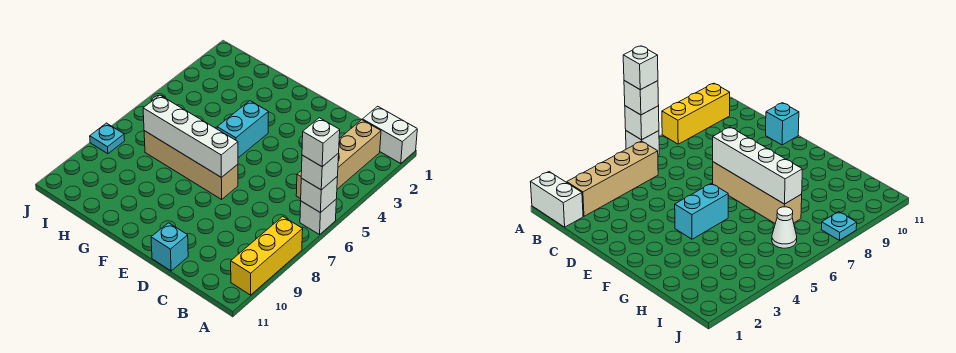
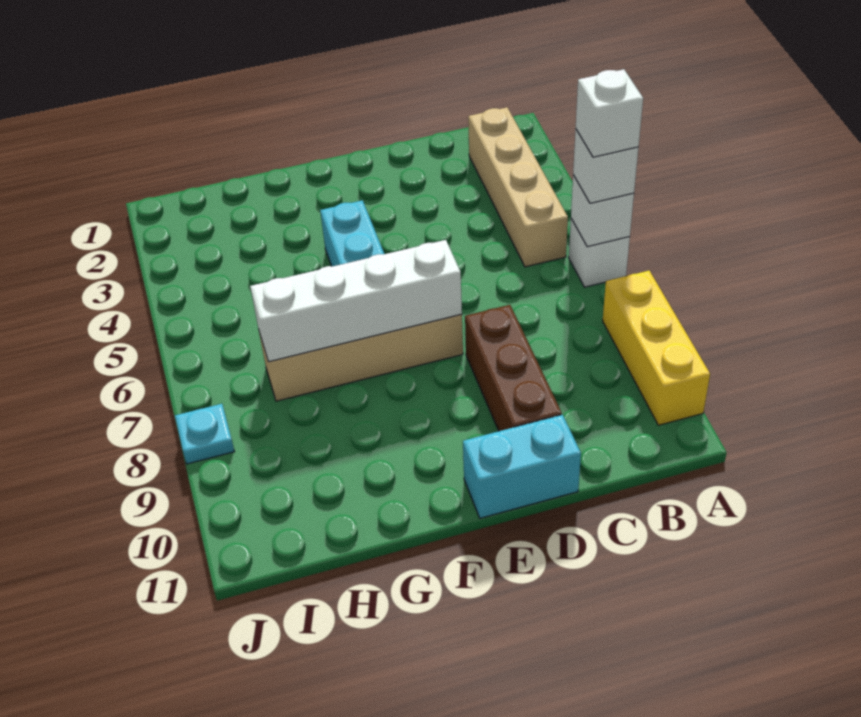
white 1x2 brick [362,106,417,164] -> none
none -> brown 1x3 brick [465,305,562,431]
cyan 1x1 brick [151,223,188,271] -> cyan 1x2 brick [463,415,581,518]
white 1x1 cone [772,207,797,248] -> none

